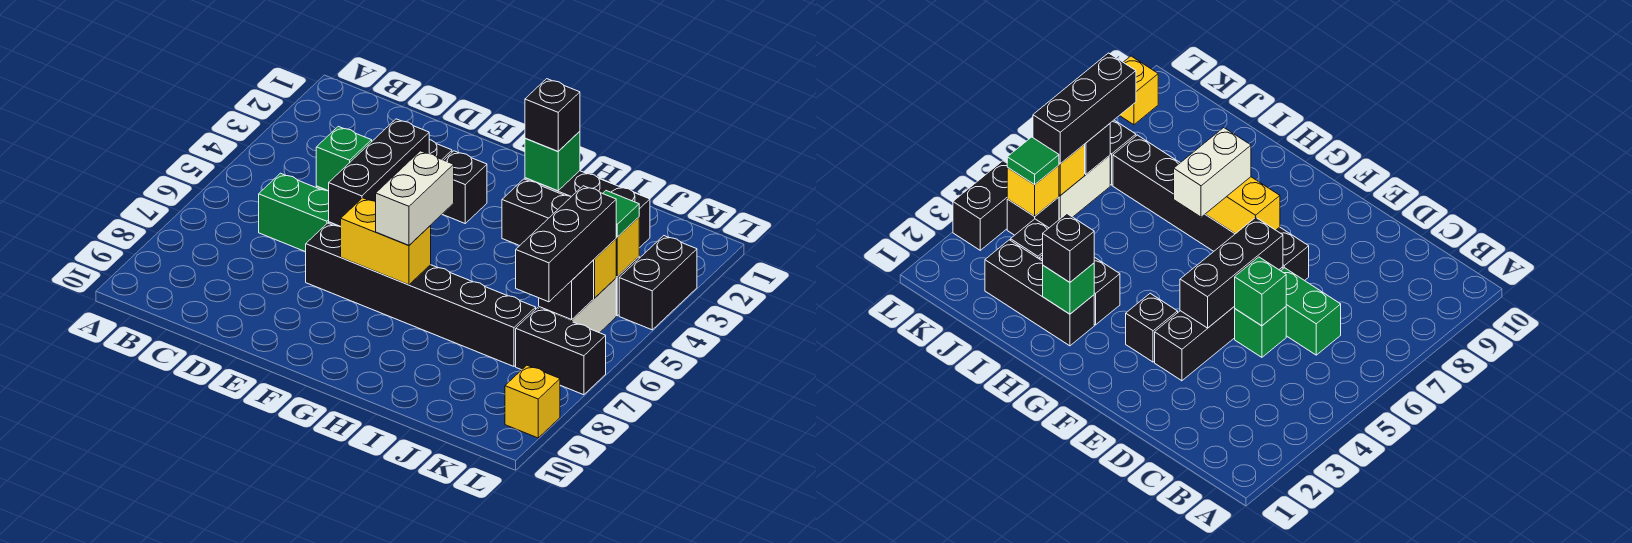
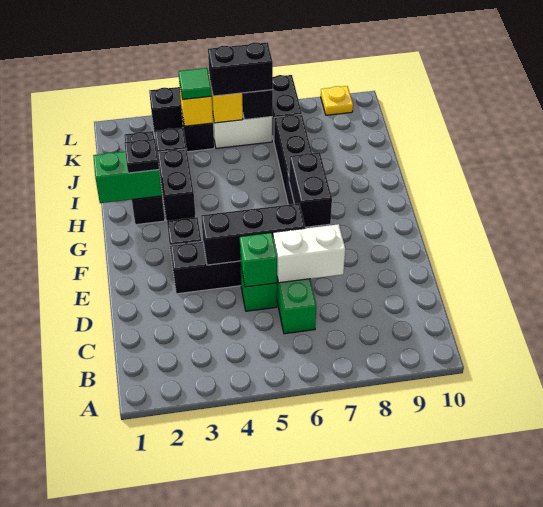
yellow 1x2 brick [341,198,431,285] -> black 1x2 brick [289,152,332,227]
white 1x2 brick [376,151,454,245] -> white 1x2 brick moved to [273,224,345,283]
green 1x1 brick [525,131,580,191] -> green 1x2 brick [93,152,162,203]
black 1x1 brick [525,79,580,151] -> black 1x1 plate [124,139,159,173]
black 1x3 brick [516,186,616,302] -> black 1x2 brick [208,42,273,96]
yellow 1x1 brick [505,365,560,438] -> yellow 1x1 plate [321,86,353,115]

